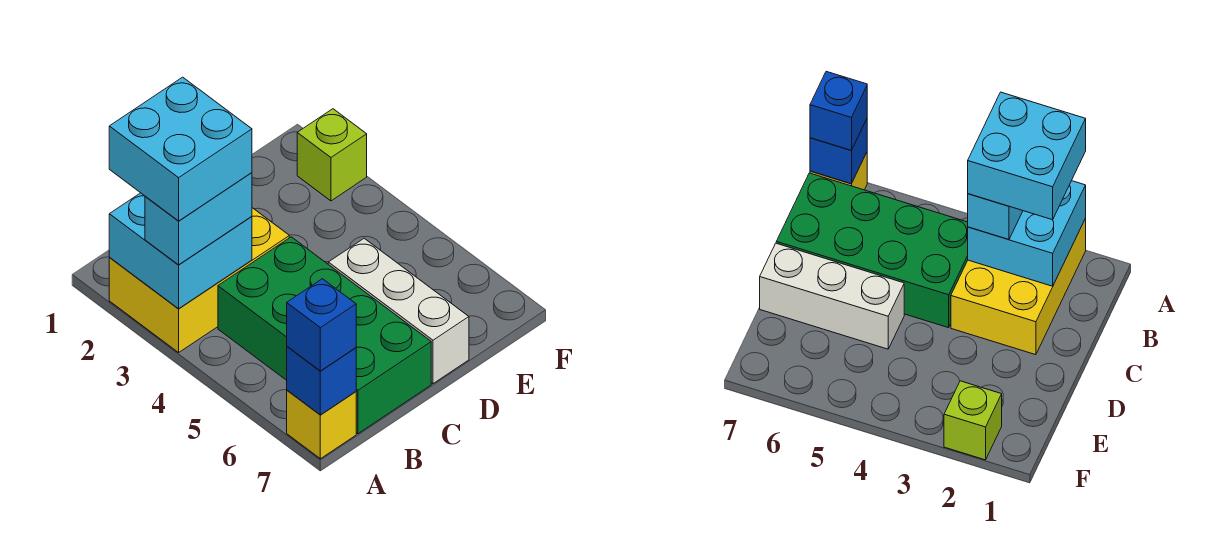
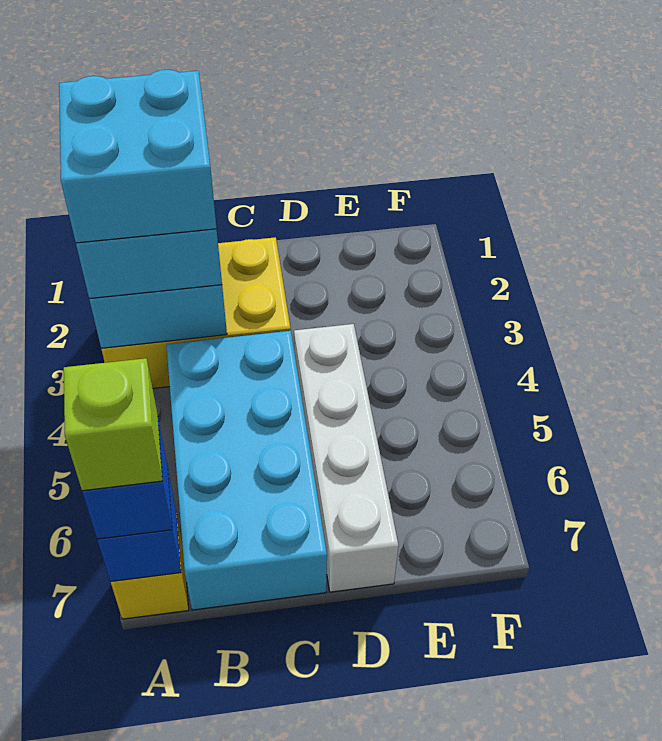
green 2x4 brick [218,237,431,434] -> cyan 2x4 brick [166,331,327,610]
white 1x3 brick [328,238,469,384] -> white 1x4 brick [294,324,399,592]
lime 1x1 brick [297,109,367,201] -> lime 1x1 brick moved to [64,358,162,491]

